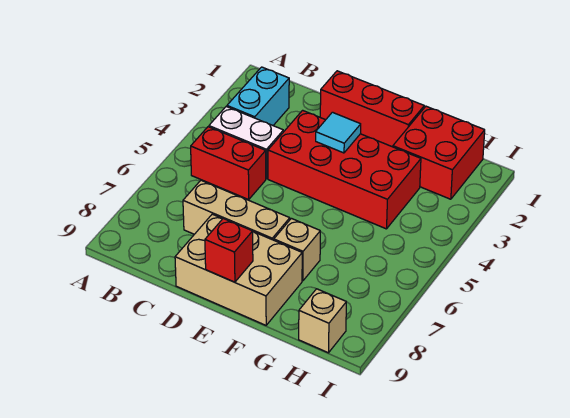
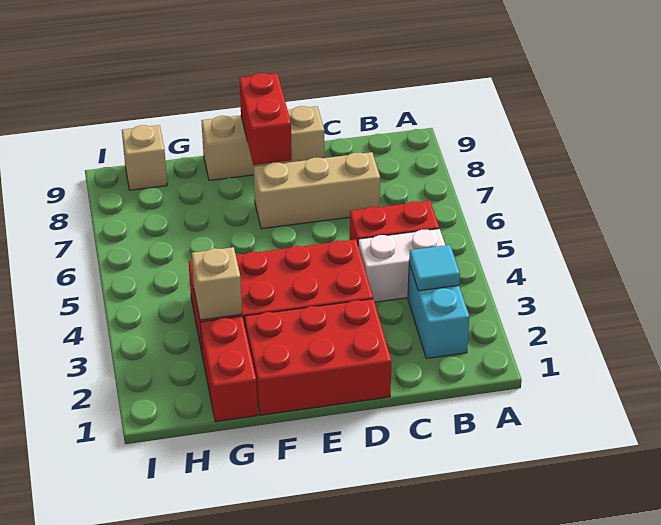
red 1x3 brick [320,71,424,147] -> red 2x3 brick [245,299,392,415]
tan 2x3 brick [175,214,302,325] -> tan 1x3 brick [201,106,325,180]
cyan 1x1 tile [316,112,361,153] -> cyan 1x1 tile moved to [409,245,460,291]
red 1x1 brick [205,219,253,282] -> red 1x2 brick [239,73,292,165]
tan 1x1 brick [274,218,320,281] -> tan 1x1 brick moved to [192,247,242,320]
red 2x2 brick [393,106,485,199] -> red 1x2 brick [200,316,258,422]

